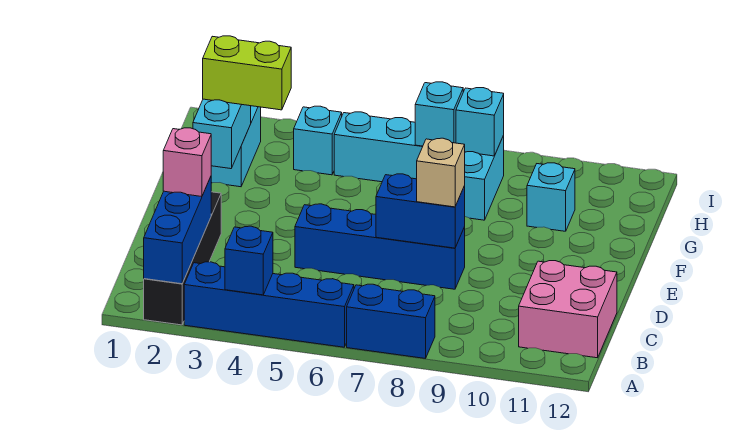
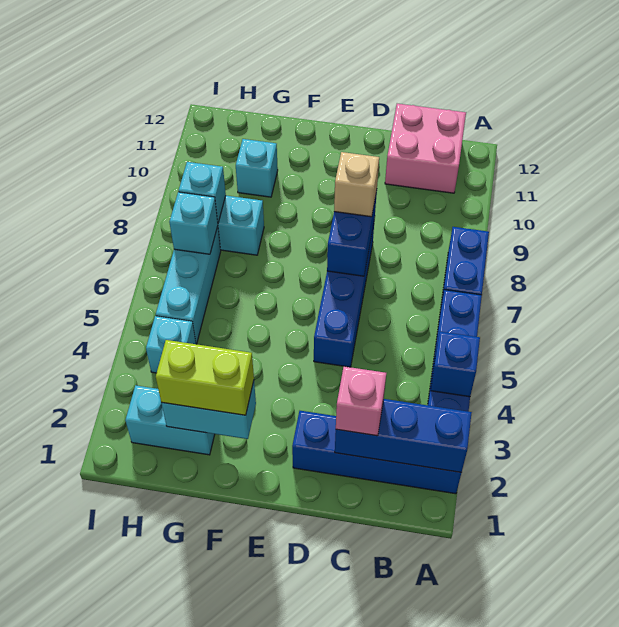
black 1x4 brick [144,192,221,325] -> blue 1x4 brick [292,411,461,494]
lime 1x2 brick [203,36,291,110] -> lime 1x2 brick turned to [156,340,254,415]

